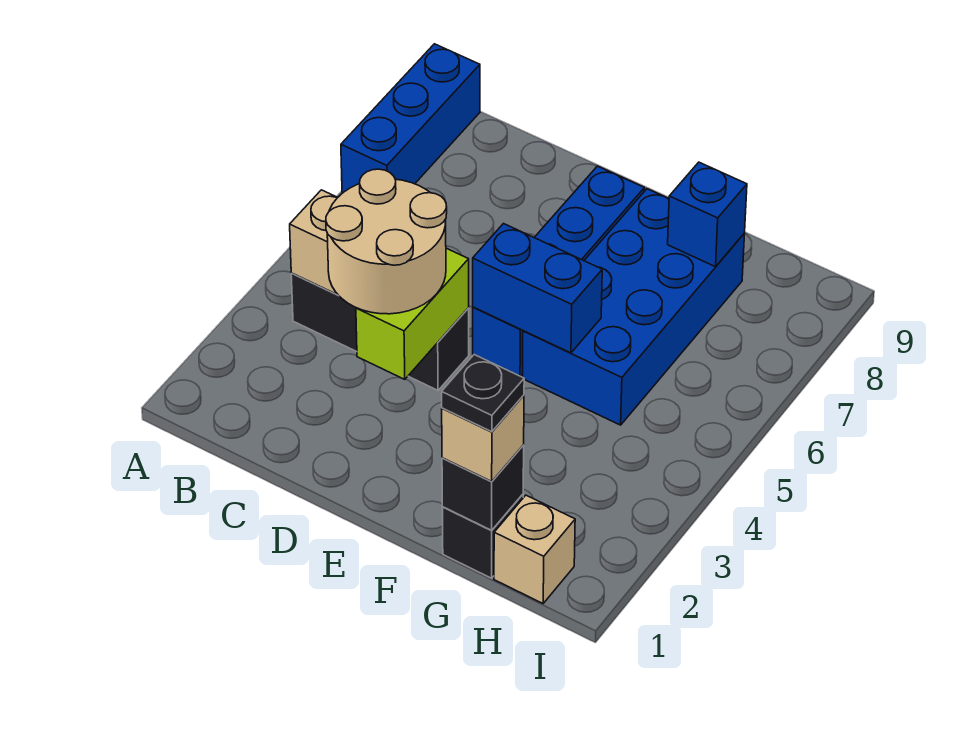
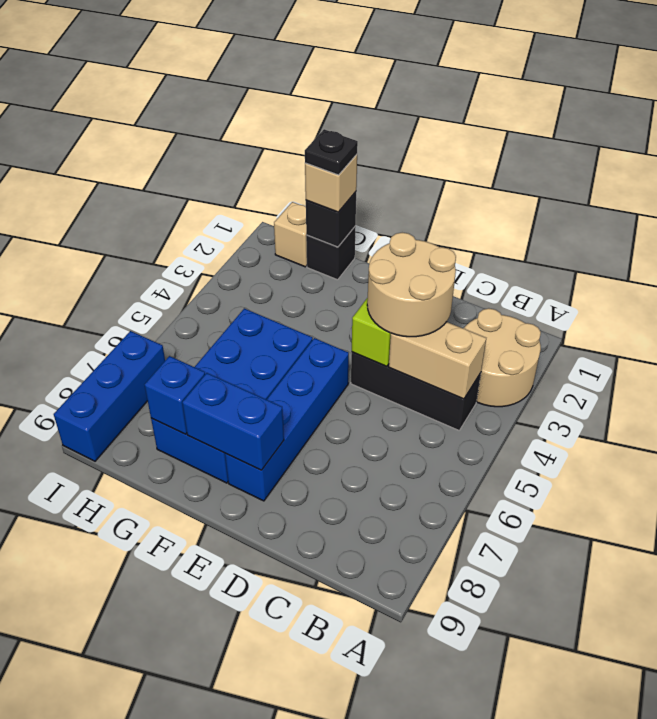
none -> tan 2x2 round brick [464,308,541,407]
blue 1x3 brick [341,44,480,192] -> blue 1x3 brick moved to [54,331,165,461]
blue 1x2 brick [473,224,602,353] -> blue 1x2 brick moved to [182,373,284,470]

